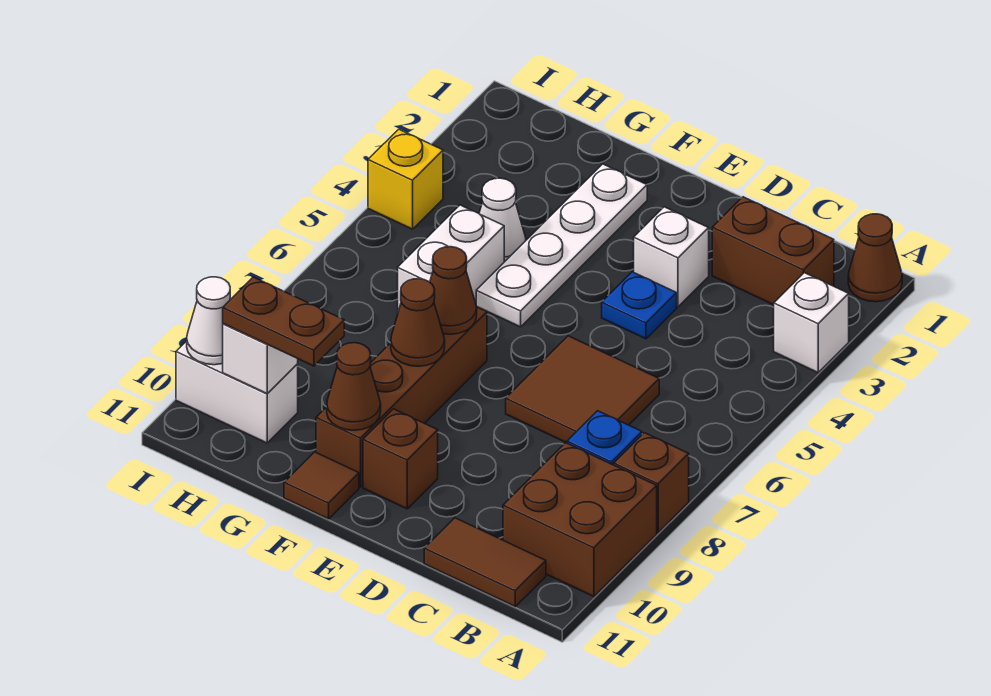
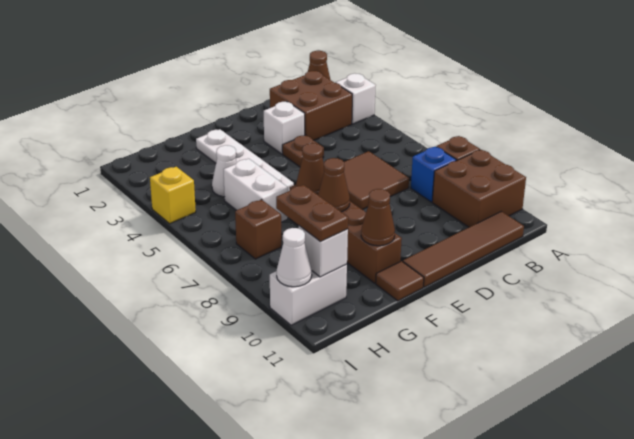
brown 1x2 brick [712,197,834,305] -> brown 2x2 brick [270,71,352,140]
brown 1x2 tile [424,518,546,606] -> brown 1x4 tile [403,211,524,287]
blue 1x1 plate [602,272,677,339] -> brown 1x1 plate [282,135,324,167]
brown 1x1 brick [363,409,438,509] -> brown 1x1 brick moved to [235,200,281,259]
brown 1x2 plate [223,277,344,366] -> brown 1x2 plate turned to [276,185,348,242]

